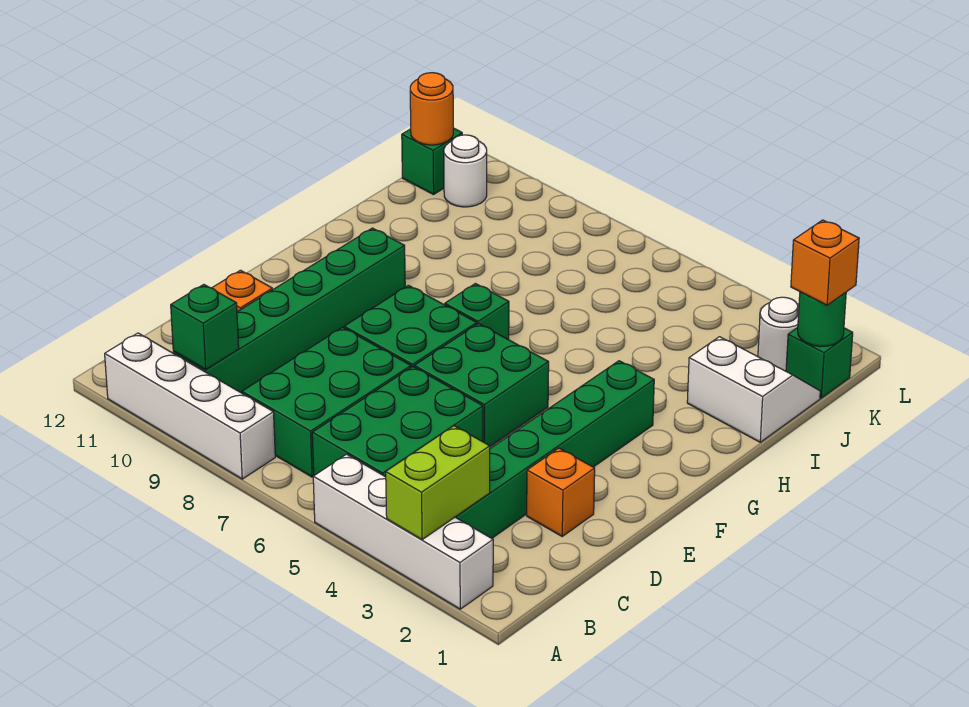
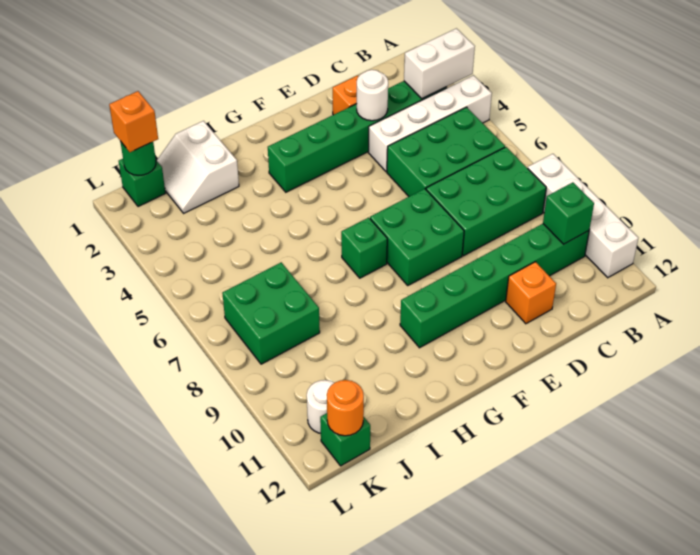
white 1x4 brick [313,454,493,609] -> white 1x4 brick turned to [368,75,492,172]
lime 1x2 brick [386,426,490,540] -> white 1x2 brick [404,28,475,98]
green 2x2 brick [414,323,549,447] -> green 2x2 brick moved to [222,262,320,364]
white 1x1 round brick [758,297,799,371] -> white 1x1 round brick moved to [357,70,388,121]

